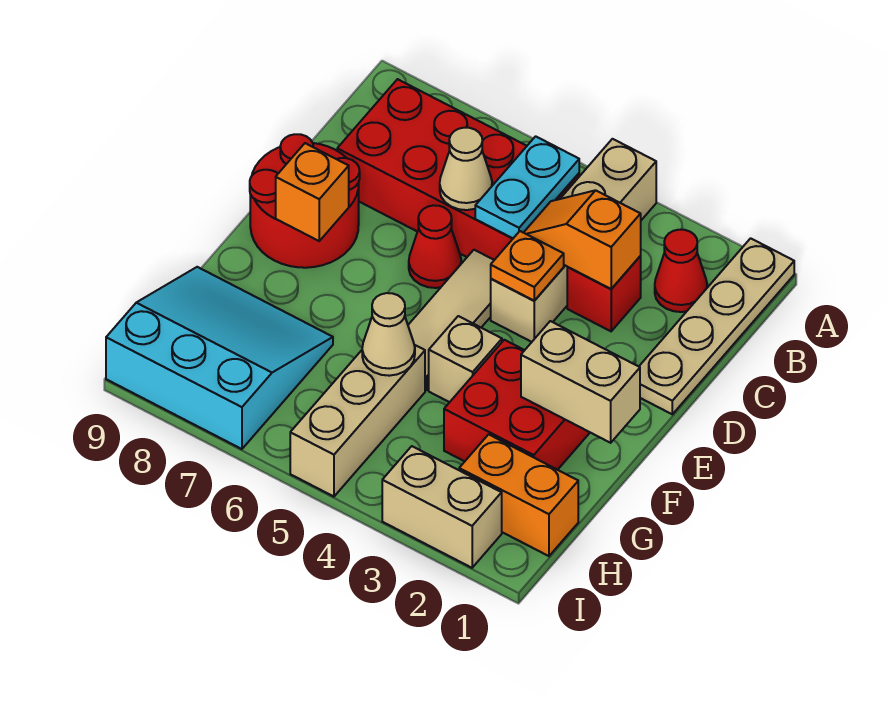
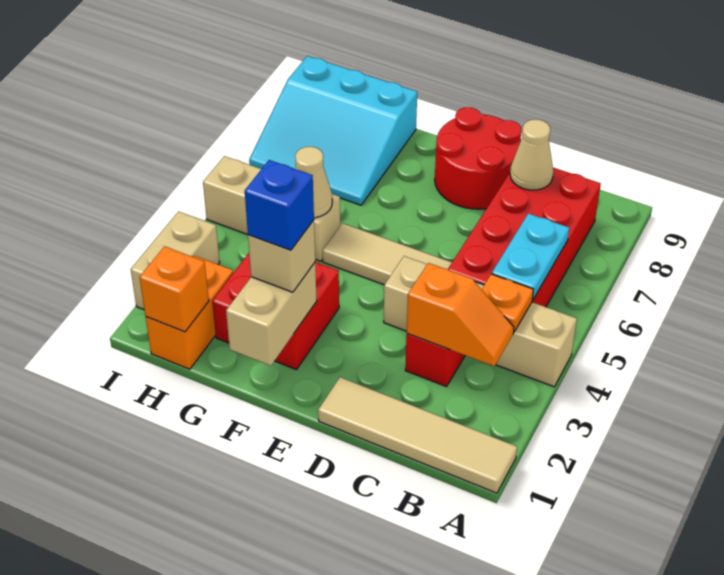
tan 1x4 plate [639,238,794,414] -> tan 1x4 tile [318,377,517,493]
red 1x1 cone [655,230,707,312] -> none
cyan 1x2 plate [475,136,579,238] -> cyan 1x2 plate turned to [492,213,569,300]
orange 1x2 slope [524,190,641,289] -> orange 1x2 slope turned to [407,263,514,366]
tan 1x1 cone [440,128,492,210] -> tan 1x1 cone moved to [510,119,553,190]
orange 1x1 plate [491,231,564,301] -> orange 1x1 plate moved to [482,274,533,332]
red 1x1 cone [409,205,461,288] -> none
orange 1x1 brick [276,143,349,241] -> orange 1x1 brick moved to [140,247,209,332]
none -> blue 1x1 brick [245,160,314,250]
tan 1x1 brick [429,316,502,402] -> tan 1x1 brick moved to [248,220,315,292]
cyan 3x3 slope [106,267,333,449] -> cyan 3x3 slope turned to [249,56,417,205]

